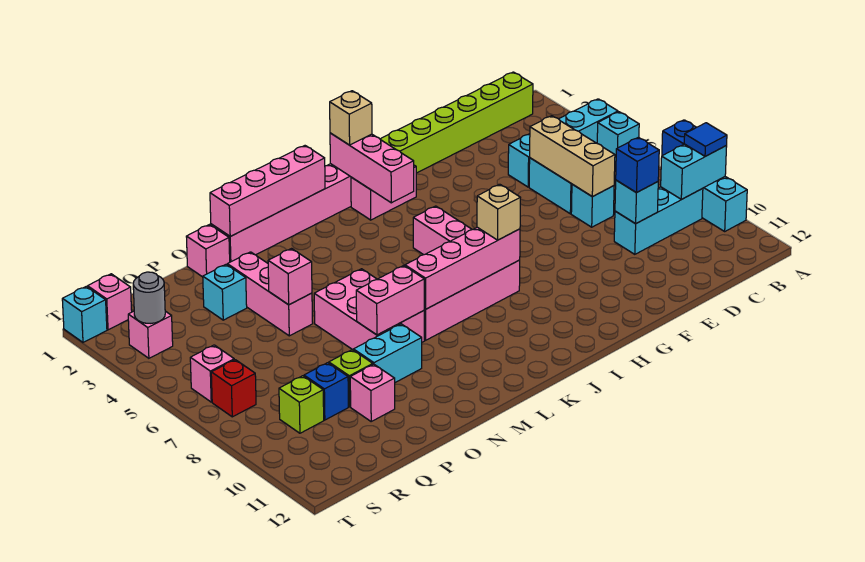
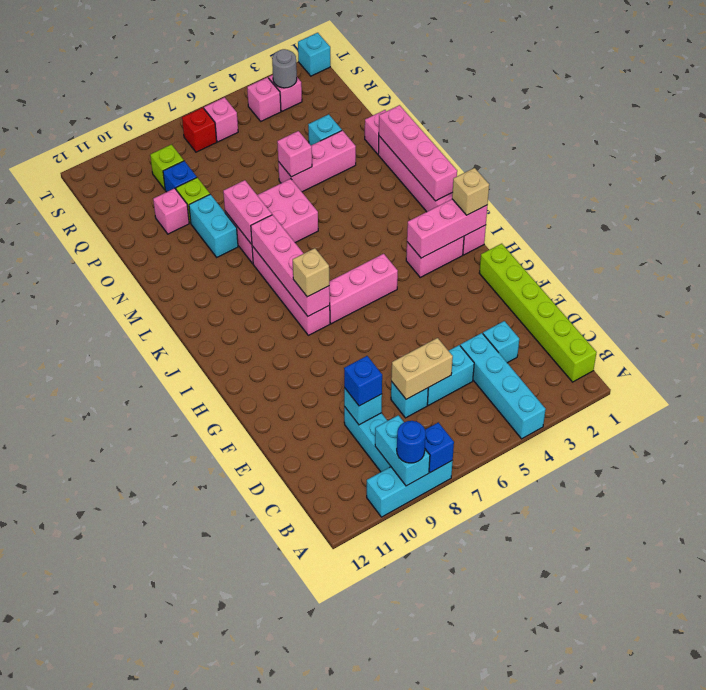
cyan 1x1 brick [597,112,639,164] -> cyan 1x1 brick moved to [483,321,519,363]
blue 1x1 tile [684,123,727,156] -> blue 1x1 round brick [397,421,425,463]
tan 1x3 brick [530,116,615,197] -> tan 1x2 brick [391,338,453,399]
pink 1x2 brick [351,165,416,220] -> pink 1x2 brick turned to [406,236,464,277]
pink 1x1 brick [88,274,132,330] -> pink 1x1 brick moved to [247,77,281,121]

